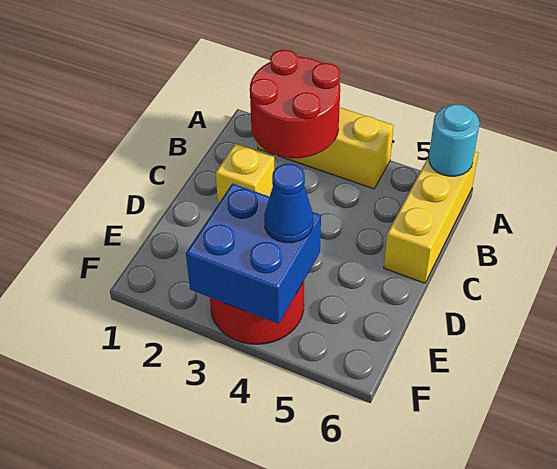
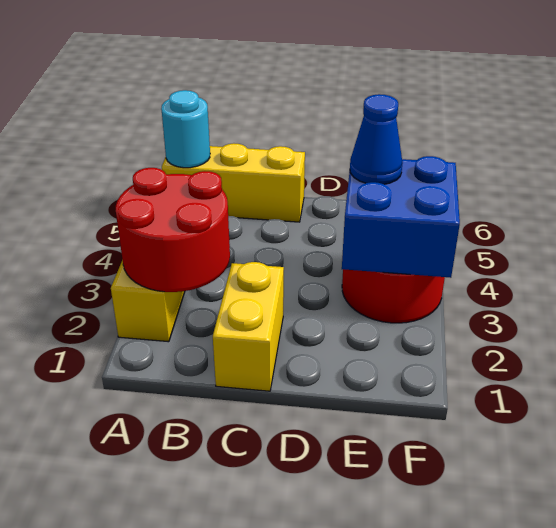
yellow 1x1 brick [215,143,274,204] -> yellow 1x2 brick [213,262,284,391]

